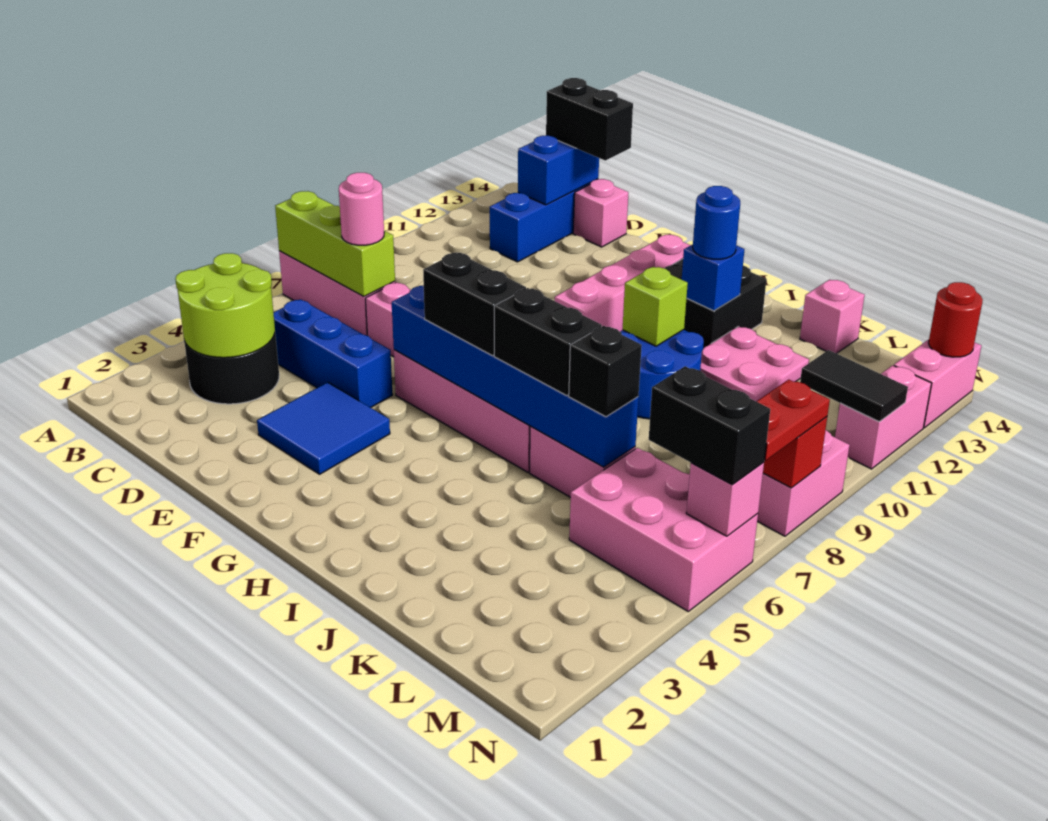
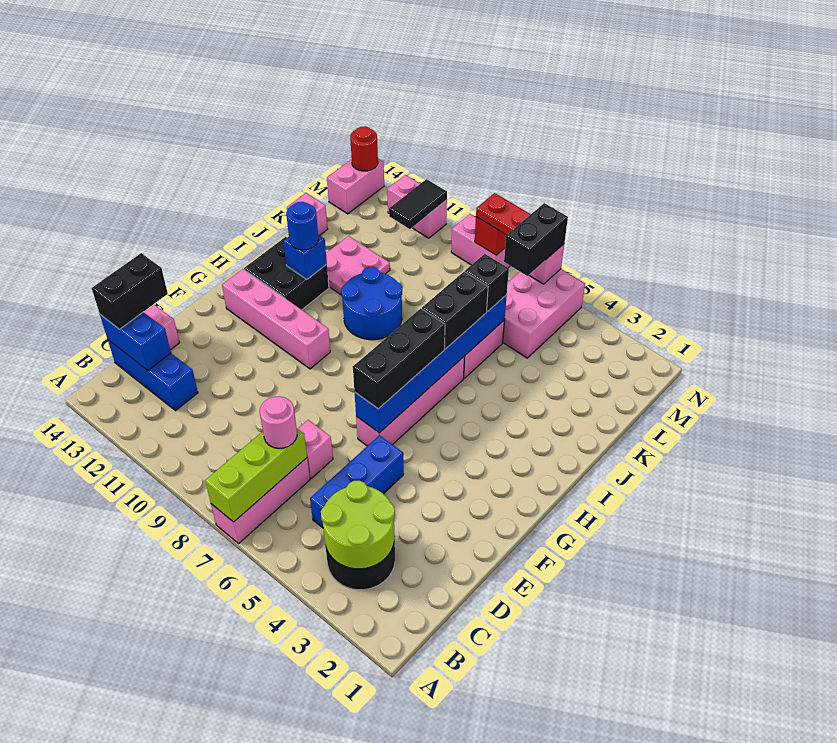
blue 2x2 tile [257,382,390,474] -> none
black 1x2 brick [423,253,526,356] -> black 1x3 brick [353,309,445,409]
lime 1x1 brick [623,267,688,346] -> none
pink 1x2 brick [894,339,981,428] -> pink 1x2 brick turned to [327,159,384,214]

